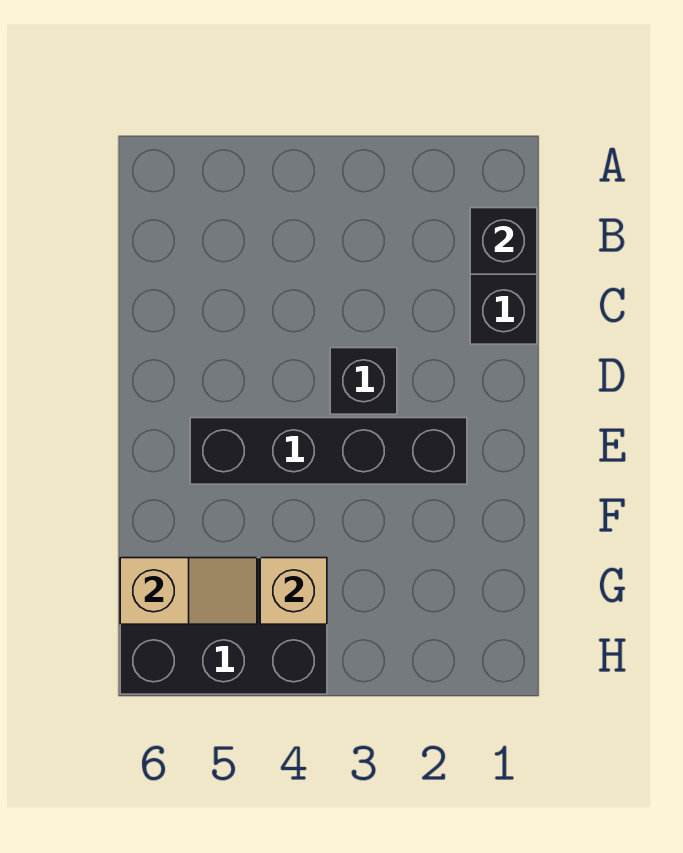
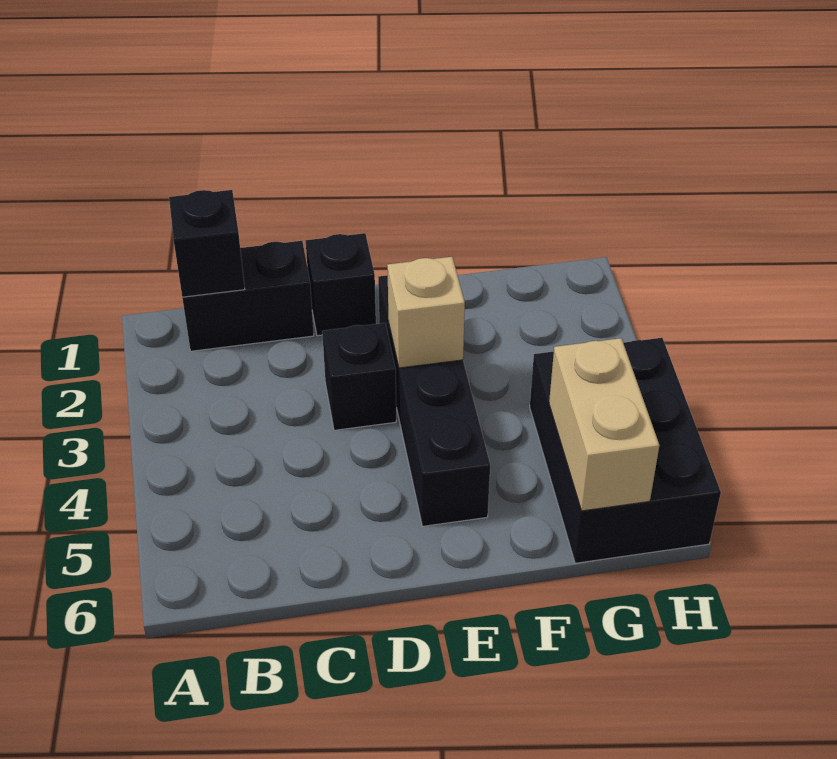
none -> black 1x1 brick [306,233,376,336]
tan 1x1 brick [260,558,327,624] -> tan 1x1 brick moved to [387,257,465,368]
tan 1x2 slope [120,558,257,624] -> tan 1x2 brick [549,338,659,511]

